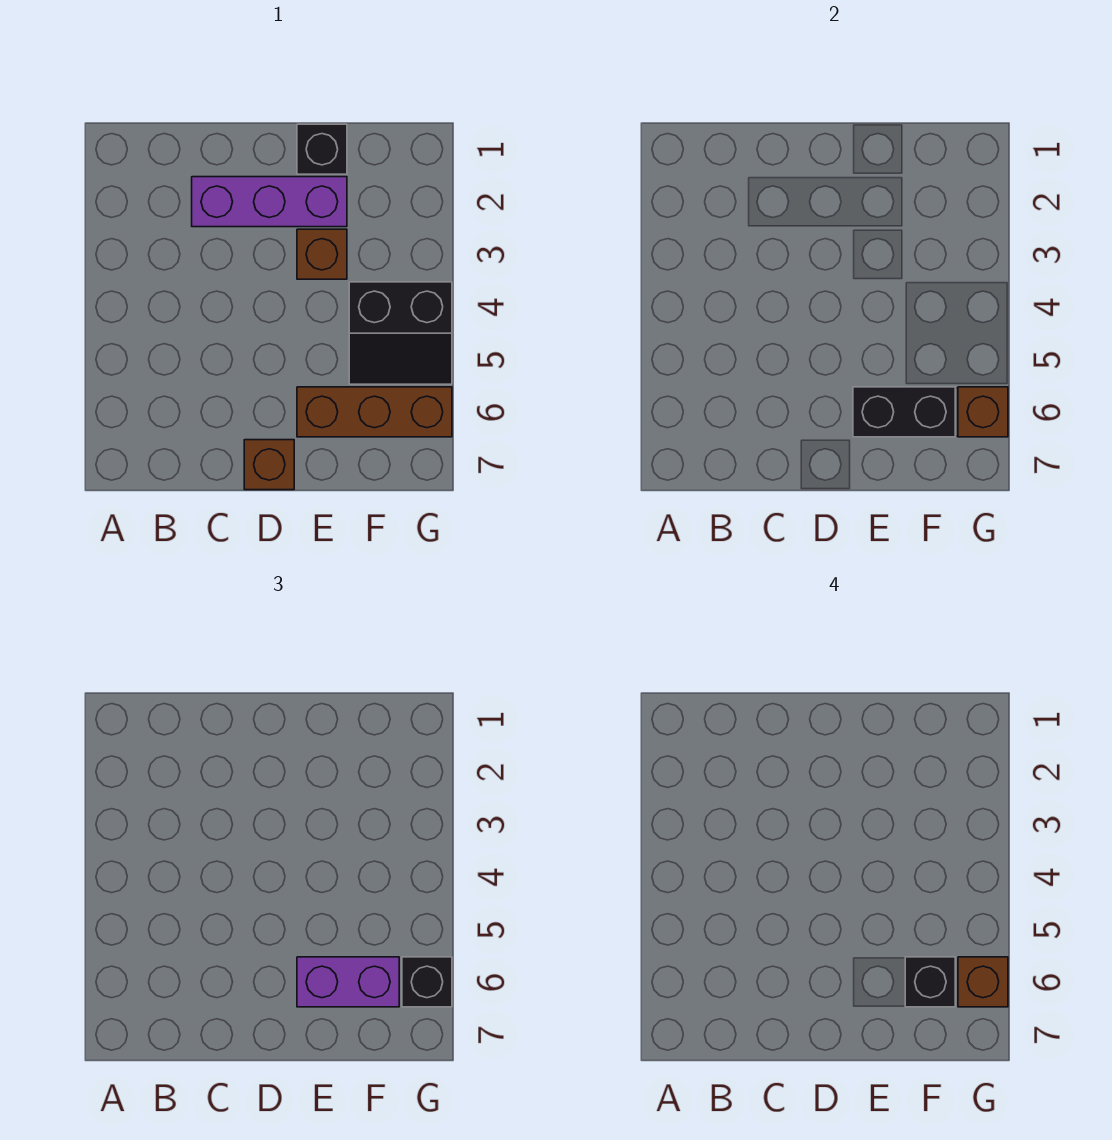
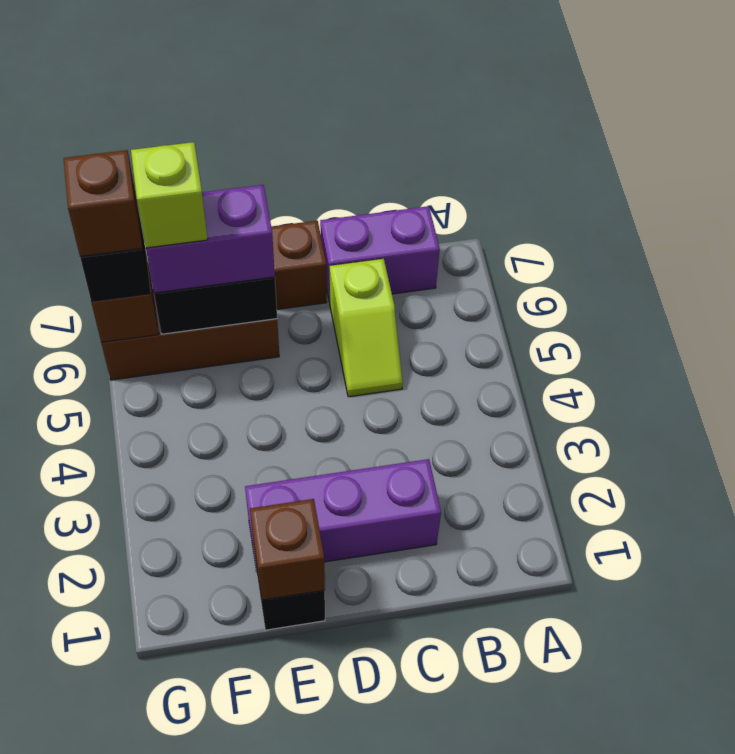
none -> purple 1x2 brick [320,206,440,302]
none -> lime 1x2 slope [330,259,403,397]
brown 1x1 brick [297,229,347,279] -> brown 1x1 brick moved to [250,499,325,600]
black 2x2 slope [349,282,452,384] -> none
black 1x1 brick [905,957,955,1007] -> lime 1x1 brick [131,142,208,248]

